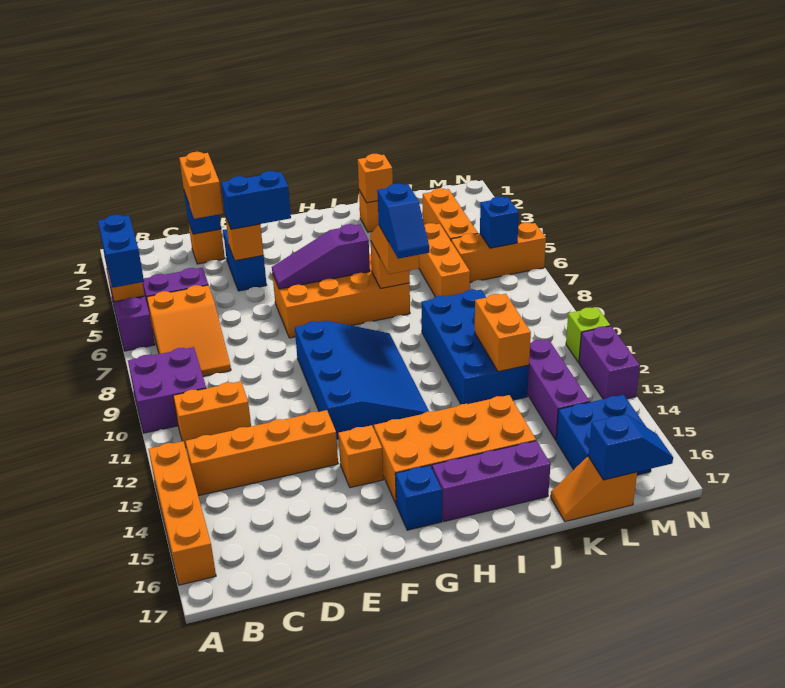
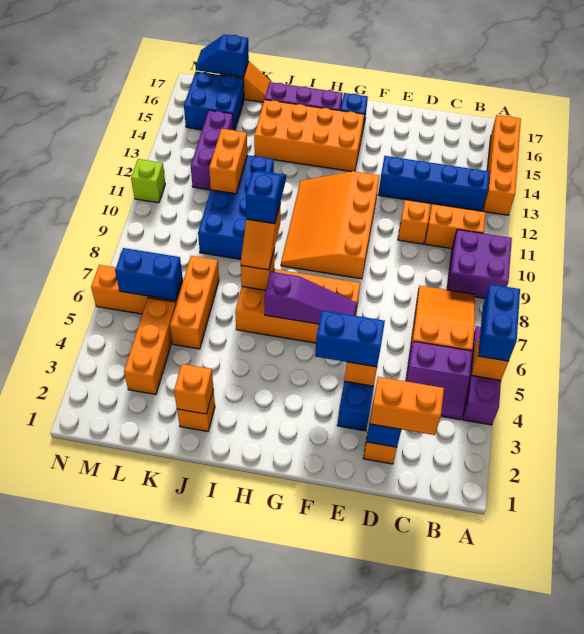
orange 1x4 brick [186,410,338,496] -> blue 1x4 brick [378,156,490,211]
orange 1x2 brick [179,152,223,219] -> orange 1x2 brick turned to [370,377,444,435]
blue 3x4 slope [295,321,429,439] -> orange 3x4 slope [281,171,380,279]
orange 1x1 brick [338,425,383,488] -> orange 1x1 brick moved to [398,200,431,244]
blue 1x1 brick [480,197,519,248] -> blue 1x2 brick [115,248,183,301]
purple 1x2 brick [579,326,640,399] -> none

